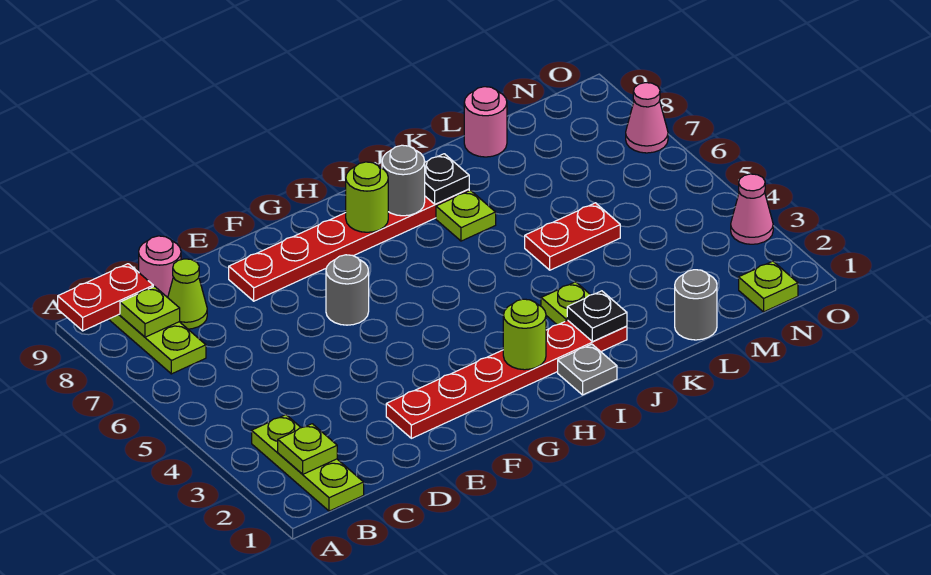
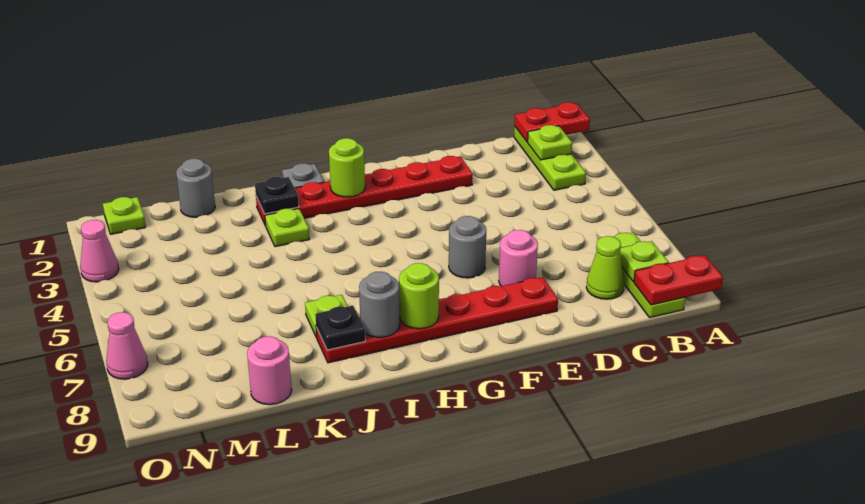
pink 1x1 round brick [139,236,181,298] -> pink 1x1 round brick moved to [499,230,538,286]
red 1x2 plate [525,203,620,270] -> red 1x2 plate moved to [515,102,590,142]

